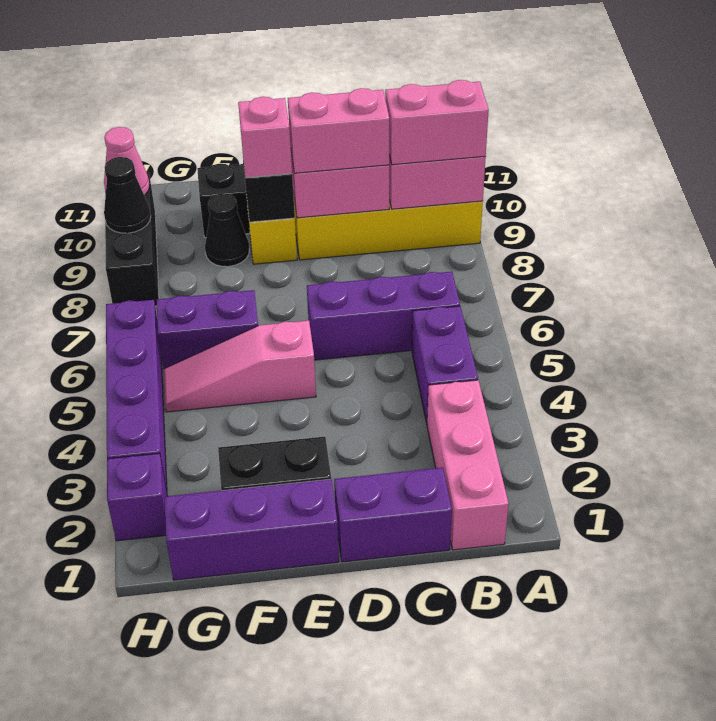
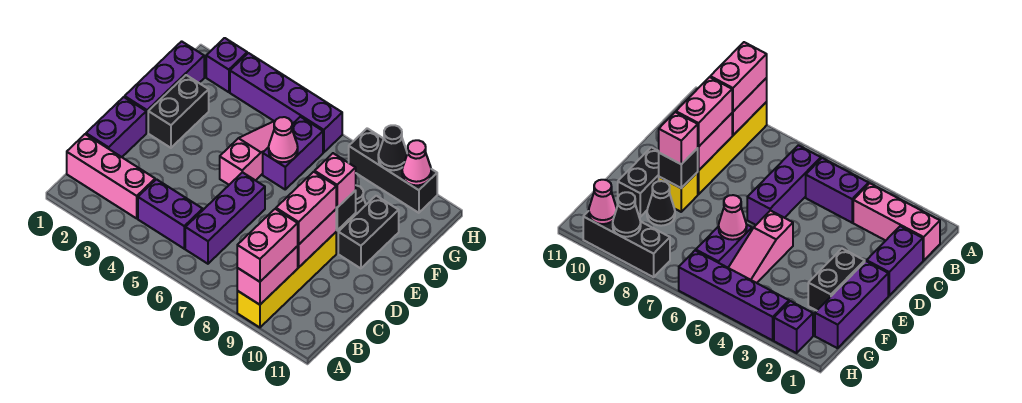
none -> pink 1x1 cone [269,117,298,162]

